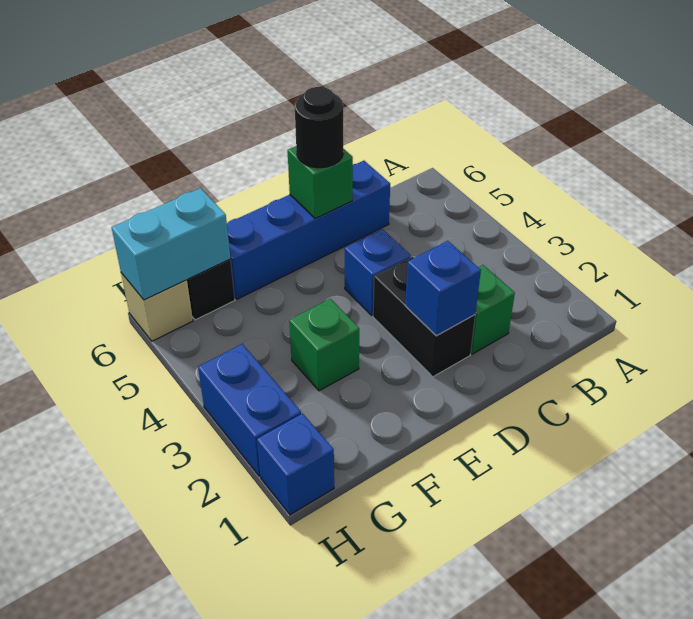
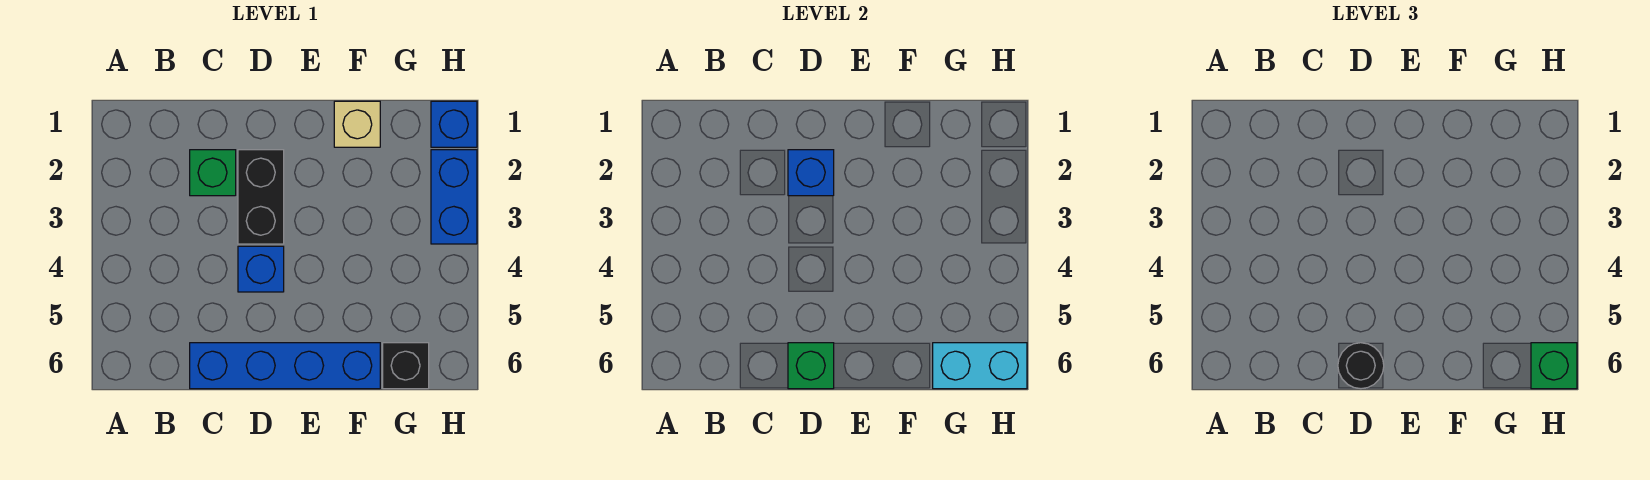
green 1x1 brick [289,299,359,391] -> green 1x1 brick moved to [1531,343,1577,389]
tan 1x1 brick [121,273,193,341] -> tan 1x1 brick moved to [334,101,380,147]

